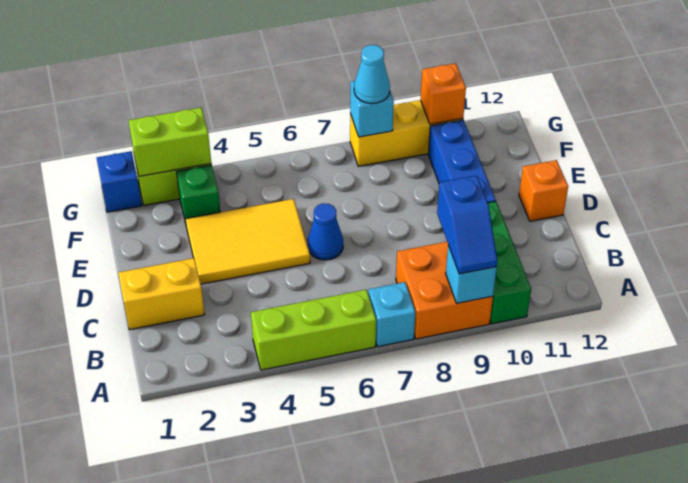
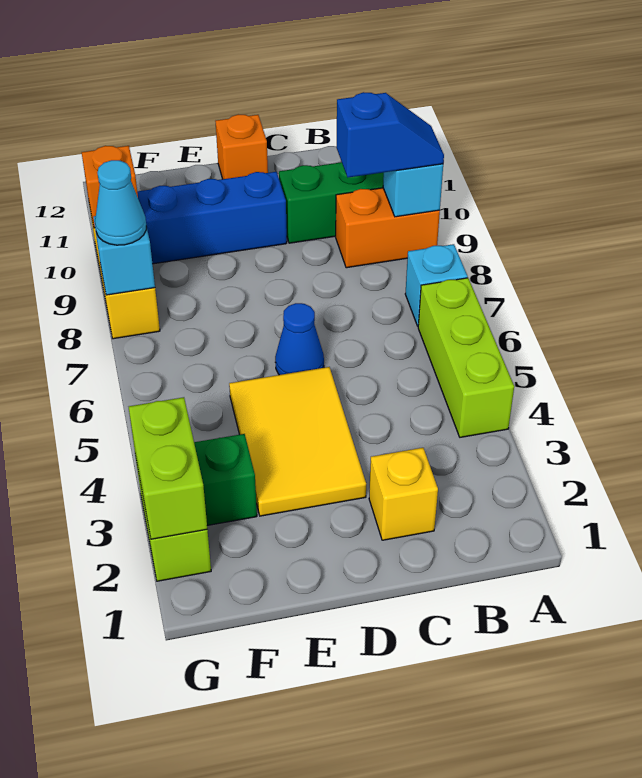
orange 2x2 brick [396,242,493,339] -> orange 1x2 brick [336,188,440,268]
yellow 1x2 brick [118,258,205,330] -> yellow 1x1 brick [369,448,438,540]
blue 1x1 brick [97,151,142,212] -> none

